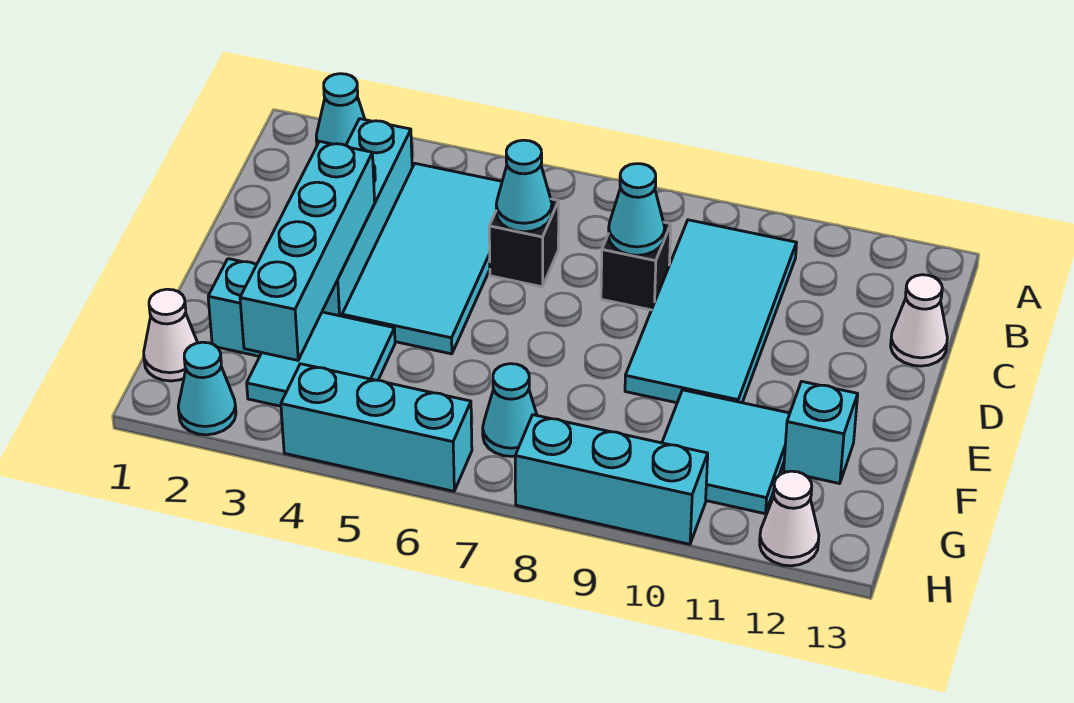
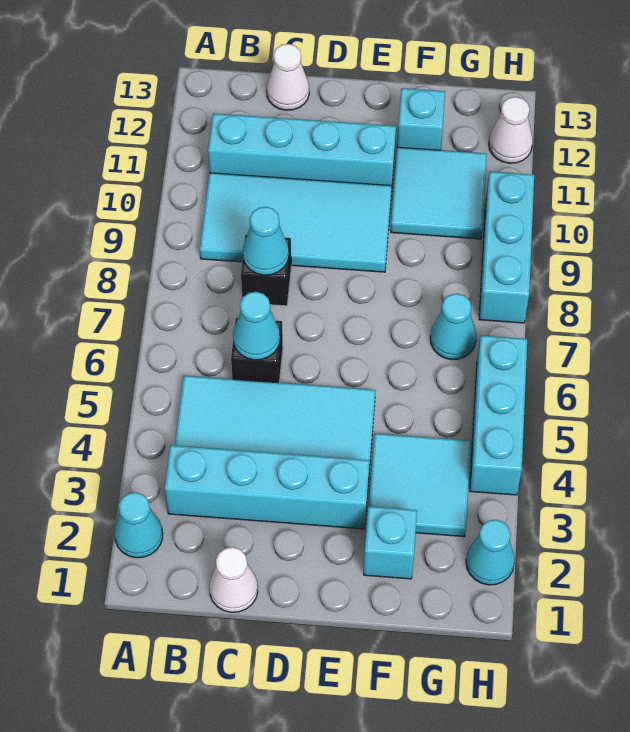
cyan 1x4 brick [240,142,375,360] -> cyan 1x4 brick moved to [208,113,396,186]
white 1x1 cone [144,289,198,381] -> white 1x1 cone moved to [209,547,258,612]

